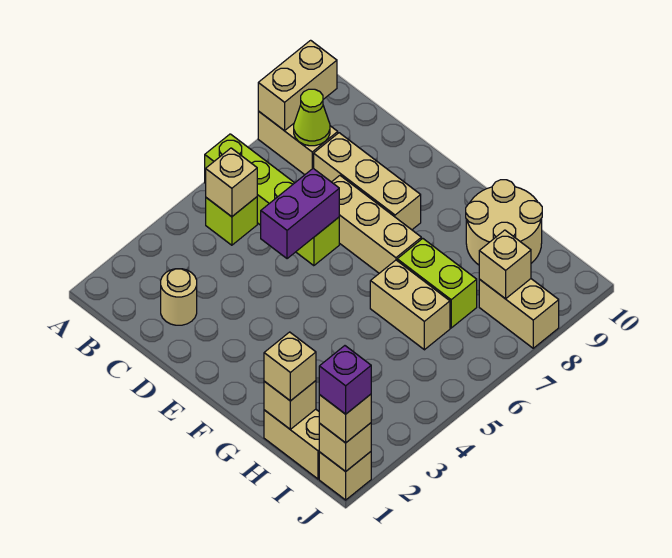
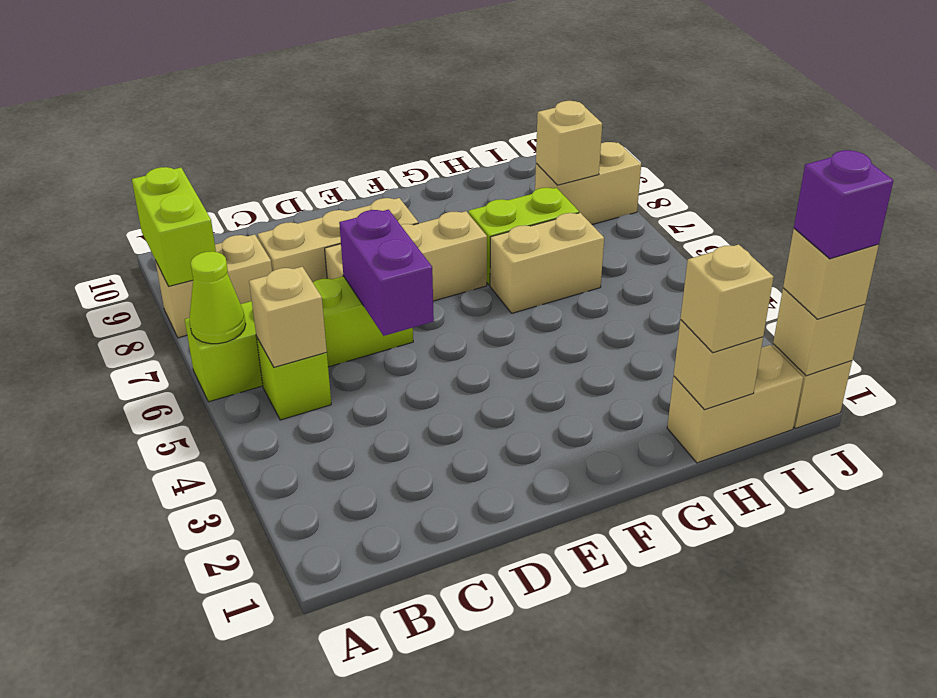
tan 1x2 brick [258,40,337,131] -> lime 1x2 brick [132,167,216,286]
lime 1x1 cone [294,89,330,146] -> lime 1x1 cone moved to [189,251,246,344]
tan 1x1 round brick [161,269,197,325] -> none
tan 2x2 round brick [466,180,542,265] -> none

